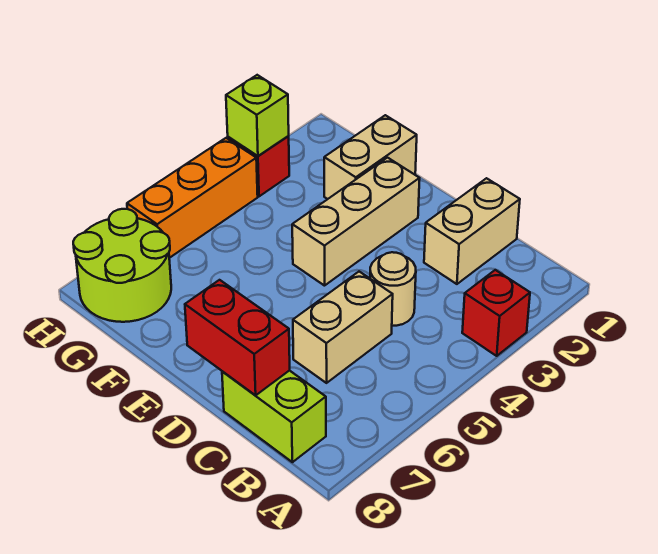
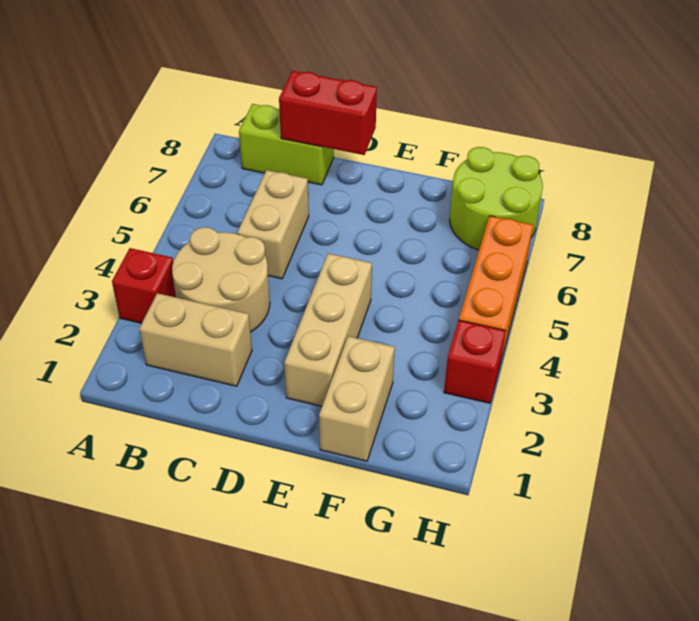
tan 1x2 brick [424,178,520,284] -> tan 1x2 brick turned to [139,293,252,386]
tan 1x1 round brick [370,252,416,326] -> tan 2x2 round brick [172,227,270,332]
lime 1x1 brick [226,75,289,156] -> none

